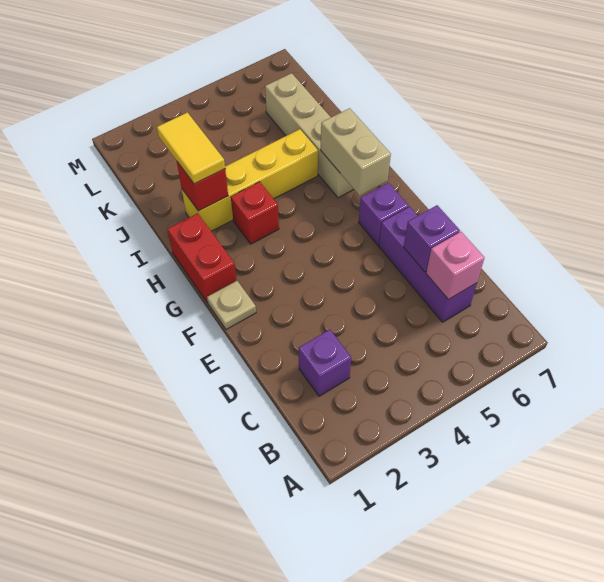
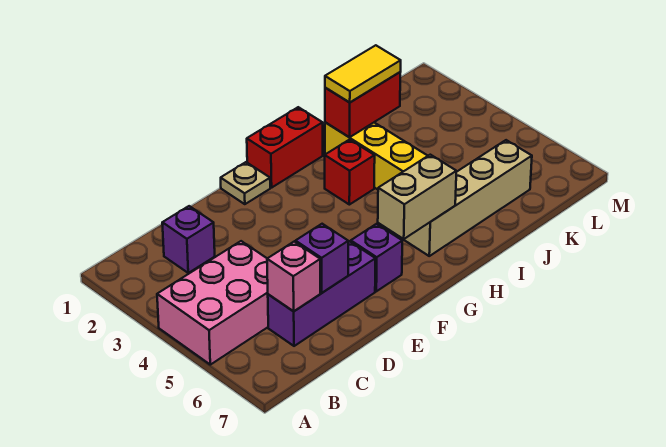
none -> pink 2x3 brick [157,241,268,365]
red 1x1 brick [177,162,228,211] -> red 1x2 brick [325,72,400,137]

